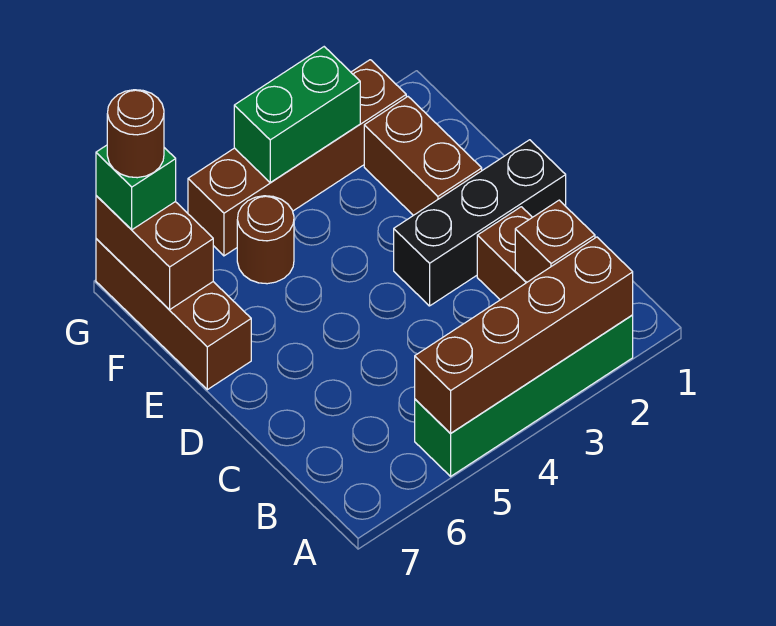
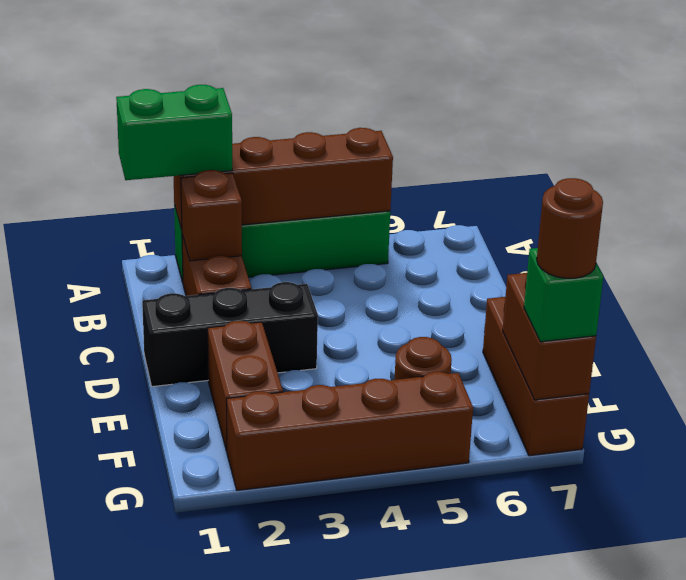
green 1x2 brick [234,47,360,182] -> green 1x2 brick moved to [116,85,232,180]

